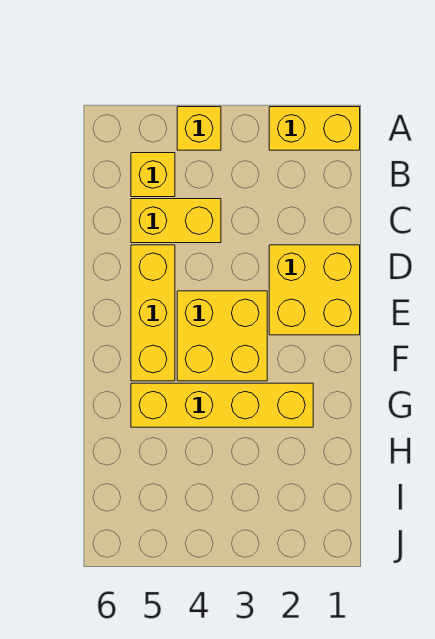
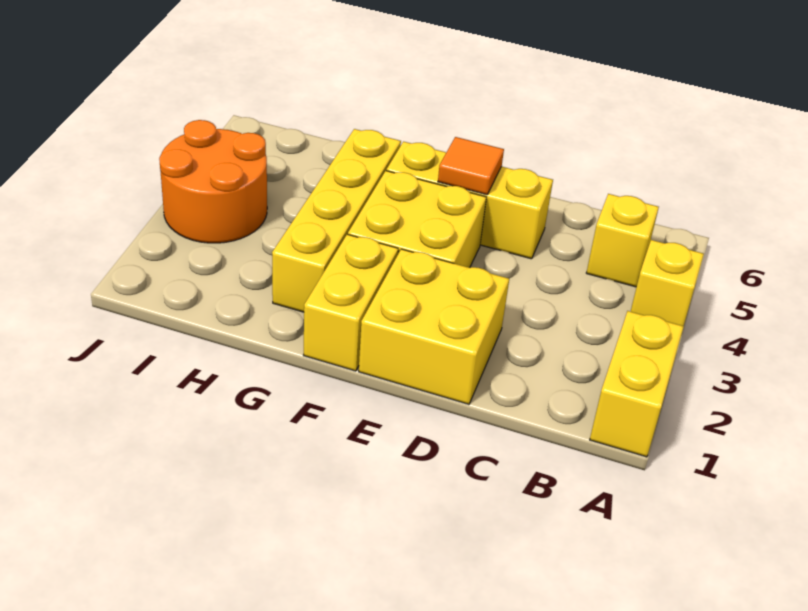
yellow 1x2 brick [131,199,221,243] -> yellow 1x2 brick moved to [303,234,398,371]
none -> orange 1x1 tile [438,137,504,195]
none -> orange 2x2 round brick [159,120,267,243]

